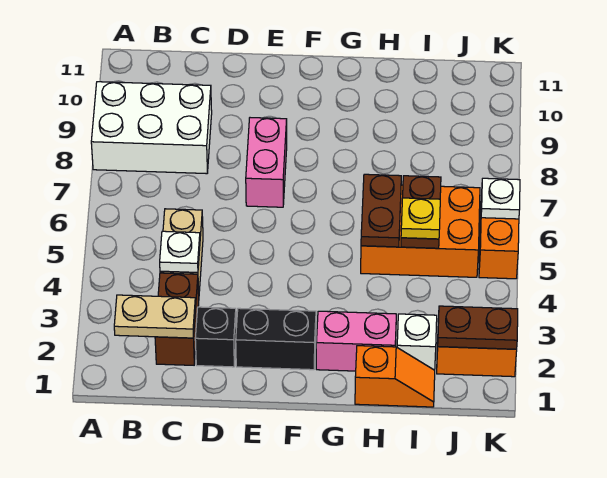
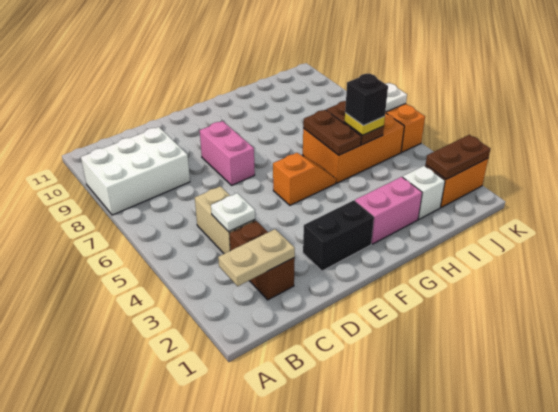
black 1x1 brick [195,307,236,367] -> black 1x1 brick moved to [345,74,388,125]
orange 1x2 slope [355,346,435,407] -> orange 1x2 slope moved to [273,153,336,205]

